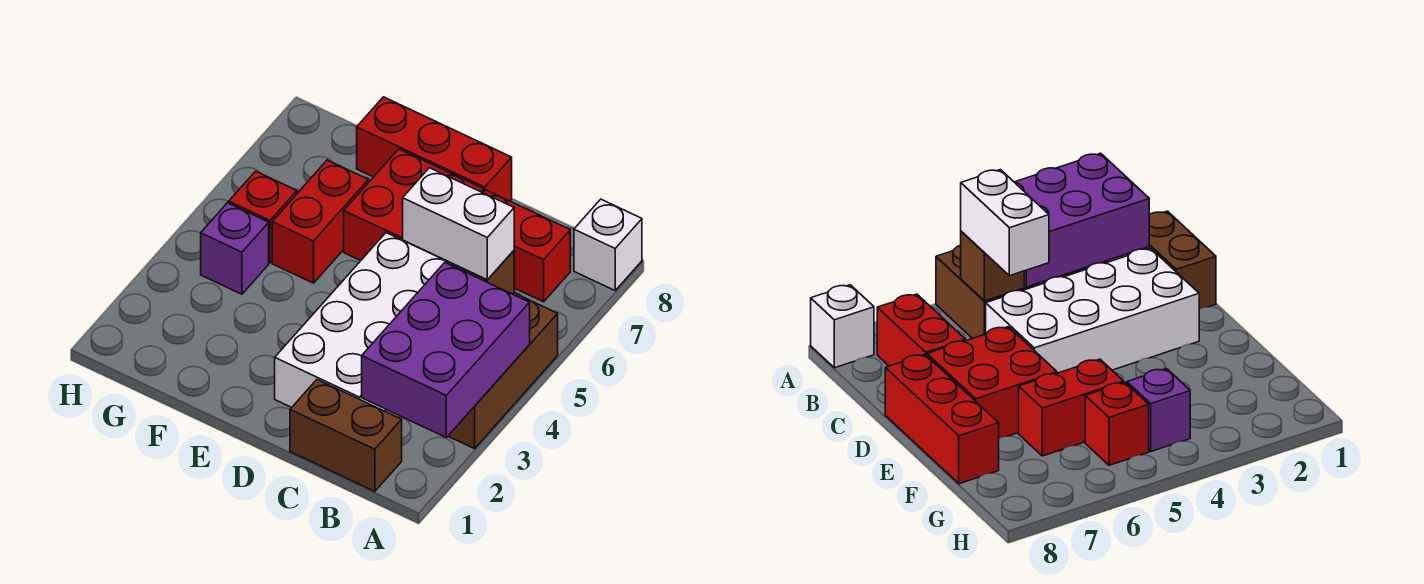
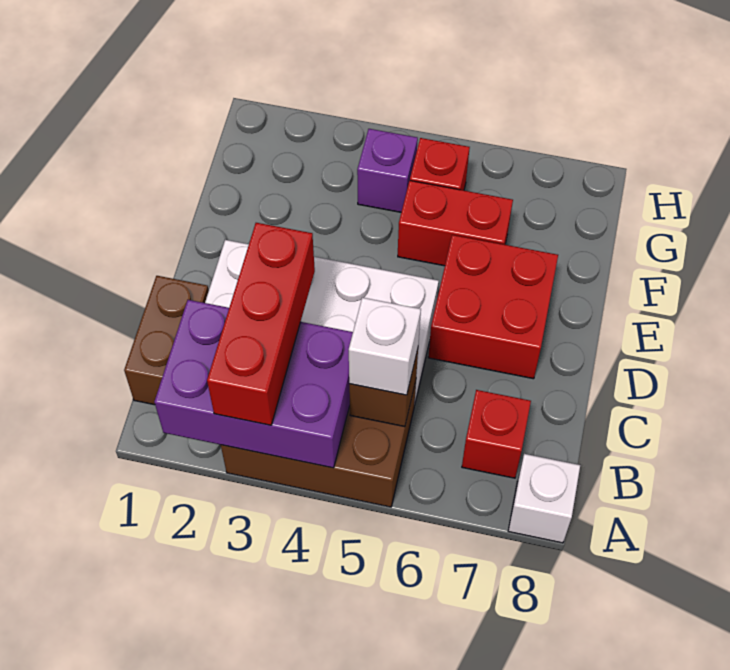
white 1x2 brick [403,168,514,279] -> white 1x1 brick [349,298,421,395]
red 1x2 brick [483,190,570,302] -> red 1x1 brick [462,390,531,478]
red 1x3 brick [357,97,512,201] -> red 1x3 brick moved to [207,223,315,425]

